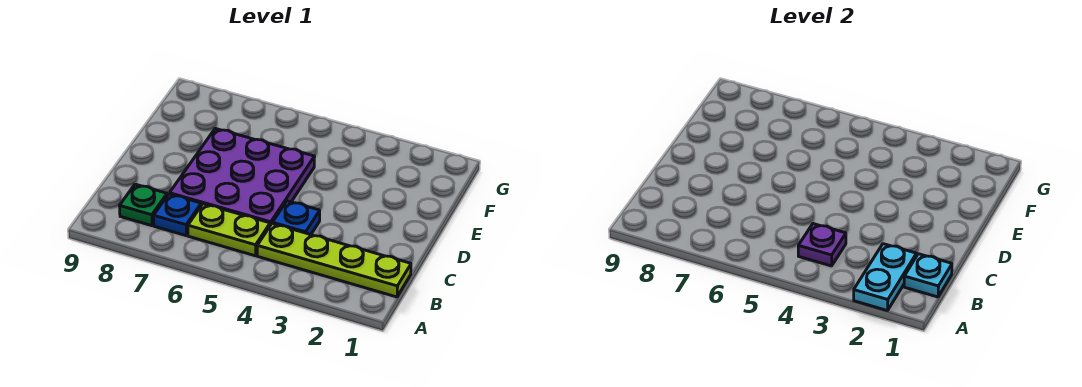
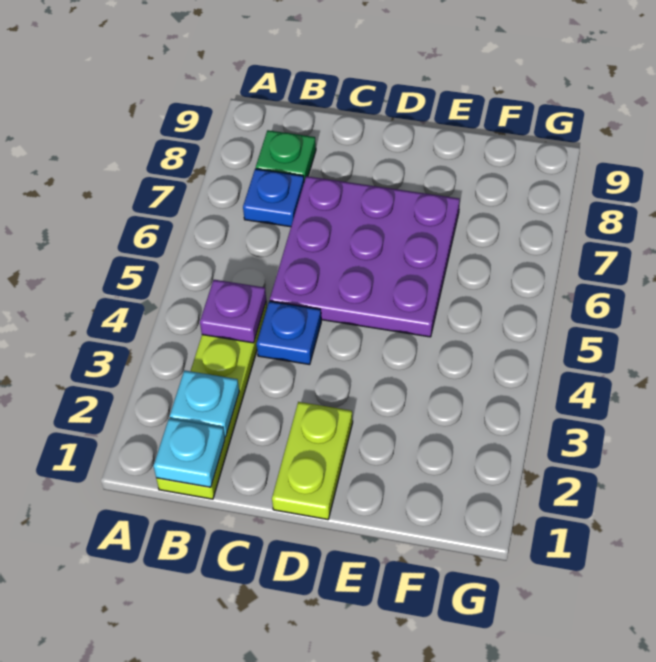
cyan 1x2 plate [854,244,916,311] -> cyan 1x1 plate [170,370,239,437]
lime 1x2 plate [188,204,270,256] -> lime 1x2 plate moved to [272,402,353,520]

